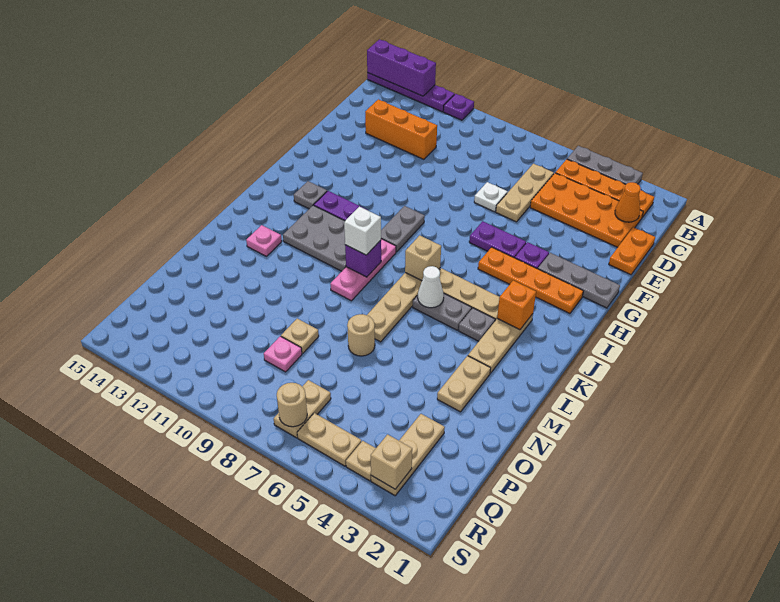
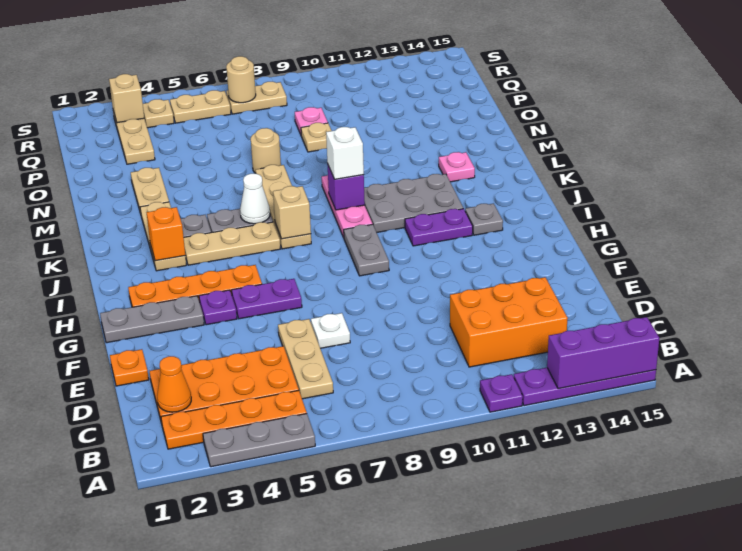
orange 1x2 plate [609,227,655,275] -> orange 1x1 plate [110,349,149,386]
orange 1x3 brick [365,99,437,159] -> orange 2x3 brick [450,277,568,367]
tan 1x2 plate [274,380,331,438] -> tan 1x2 plate turned to [226,82,287,114]

